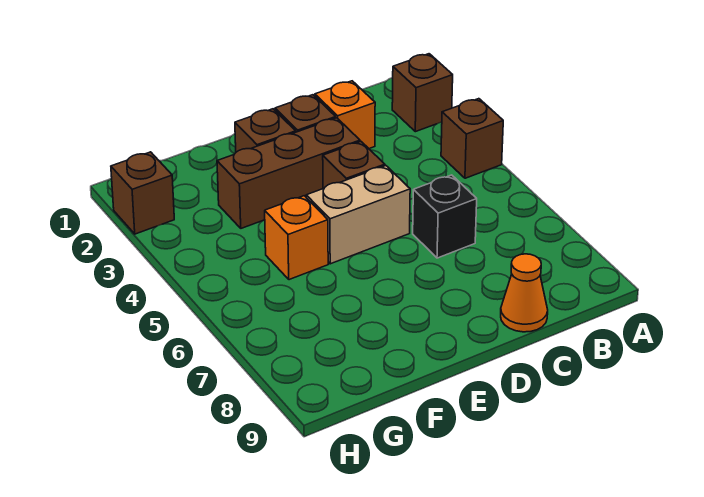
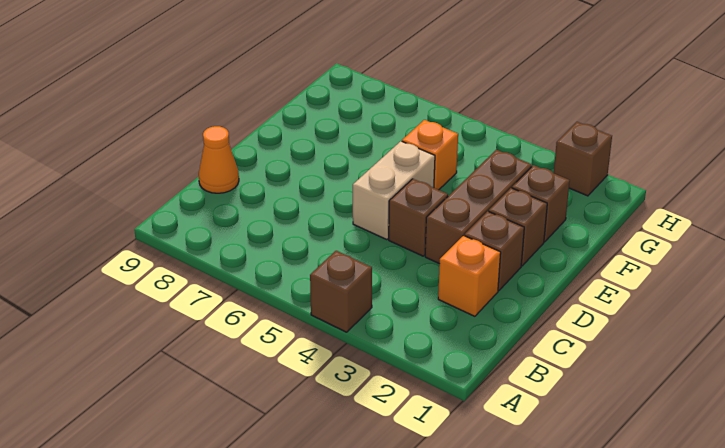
brown 1x1 brick [392,54,453,132] -> brown 1x1 brick moved to [512,165,570,242]
black 1x1 brick [413,175,477,258] -> none

